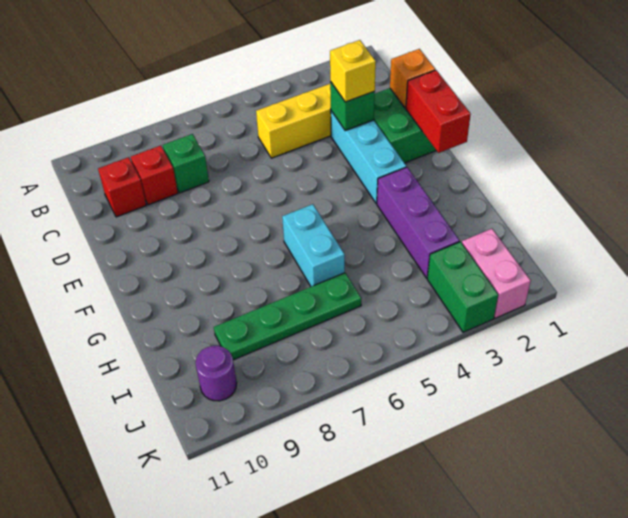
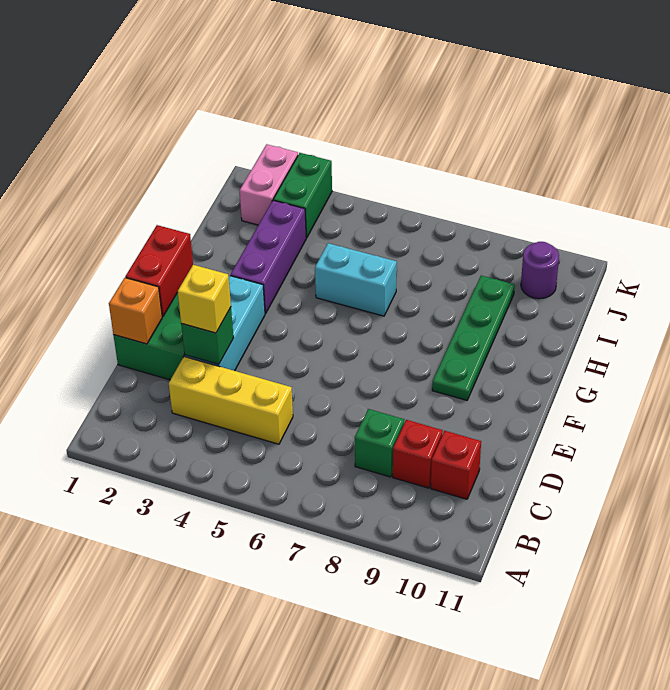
cyan 1x2 brick [282,204,345,287] -> cyan 1x2 brick turned to [315,243,397,316]
green 1x4 plate [214,273,361,360] -> green 1x4 plate turned to [432,276,515,400]

